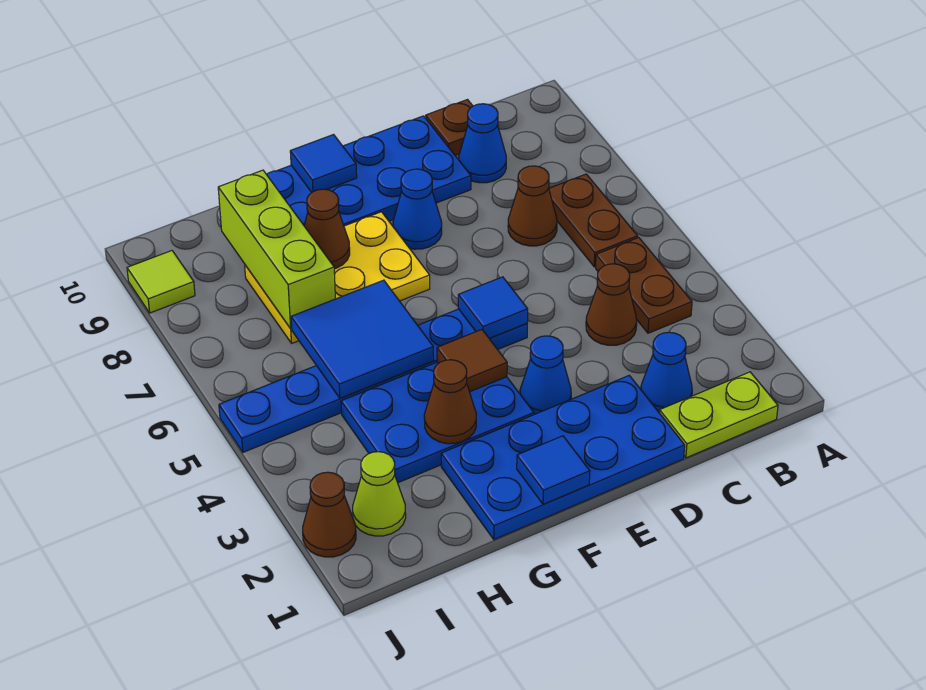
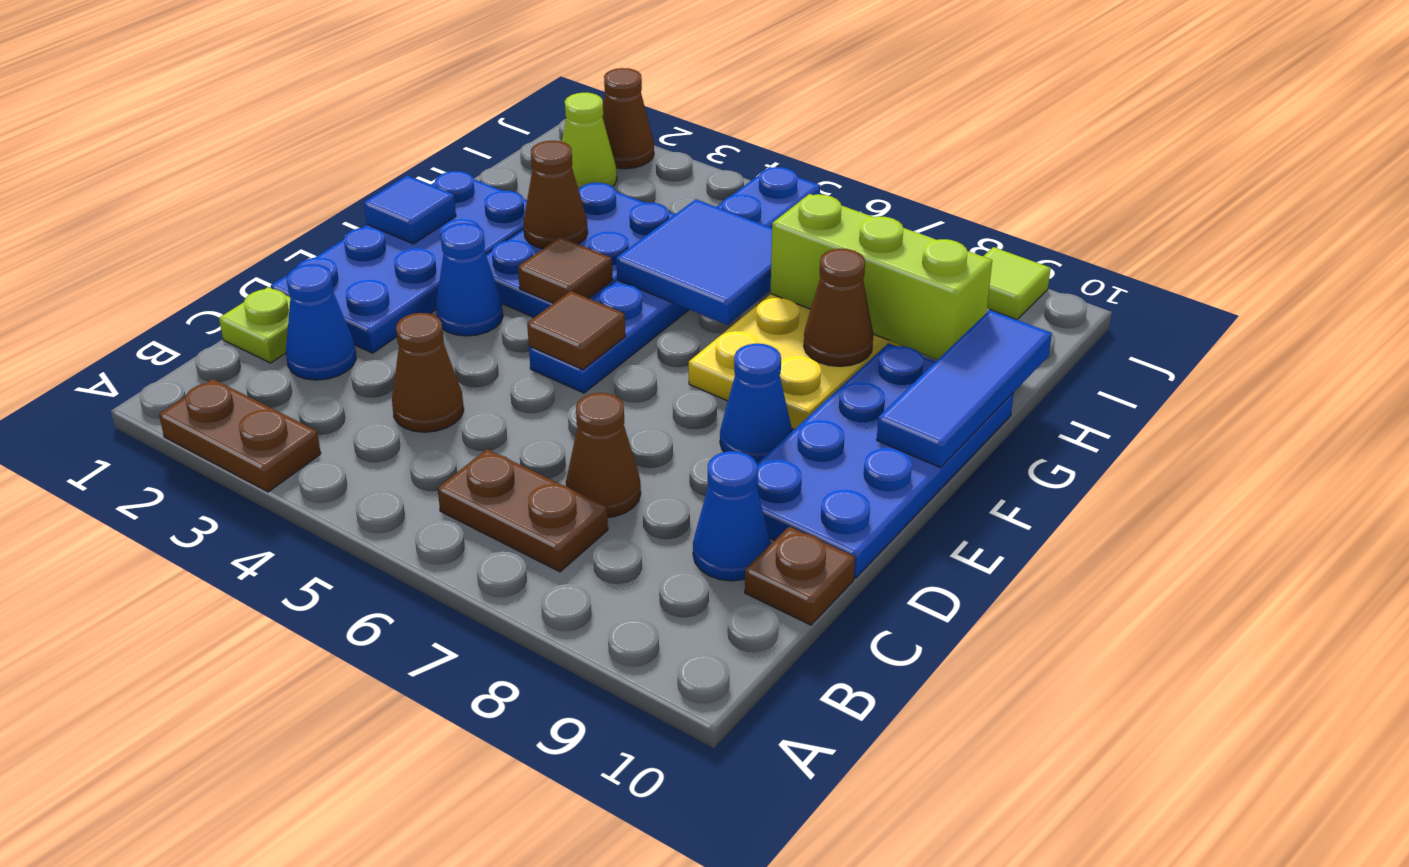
lime 1x2 plate [660,372,778,458] -> lime 1x1 plate [219,287,290,363]
brown 1x2 plate [596,238,692,333] -> brown 1x2 plate moved to [159,379,321,492]
blue 1x1 tile [458,277,528,339] -> brown 1x1 tile [527,291,626,370]
blue 1x1 tile [290,135,357,192] -> blue 1x3 tile [877,310,1052,467]

